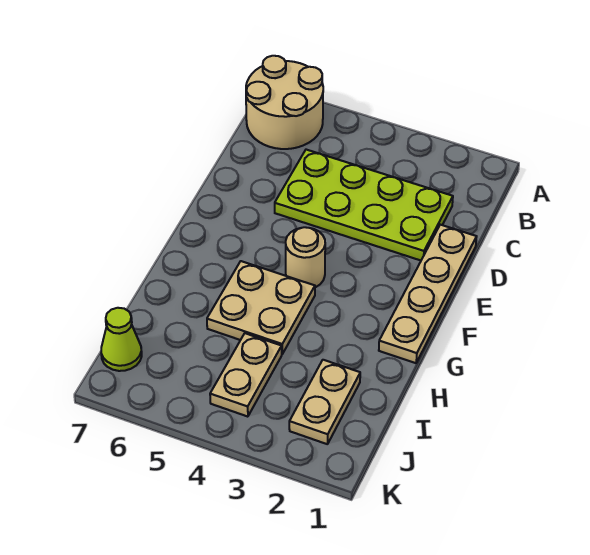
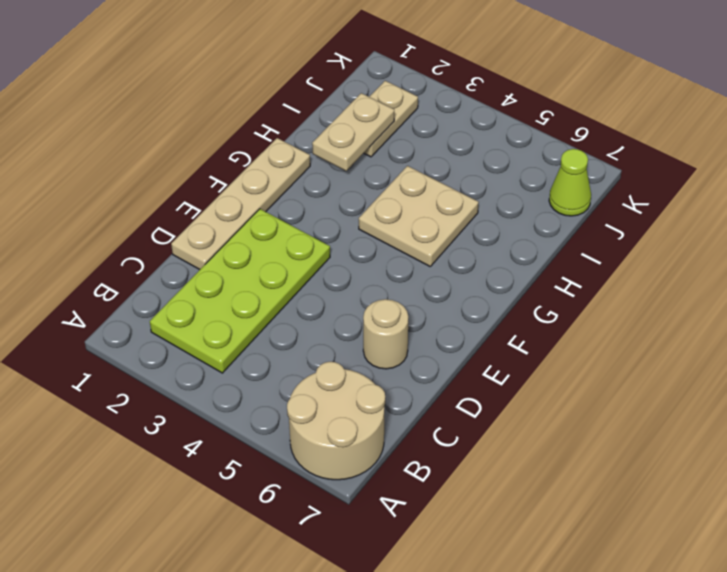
lime 2x4 plate [275,150,453,260] -> lime 2x4 plate turned to [150,209,330,373]
tan 1x1 round brick [286,227,325,287] -> tan 1x1 round brick moved to [363,299,408,369]
tan 1x2 plate [210,333,282,417] -> tan 1x2 plate moved to [312,93,394,171]

